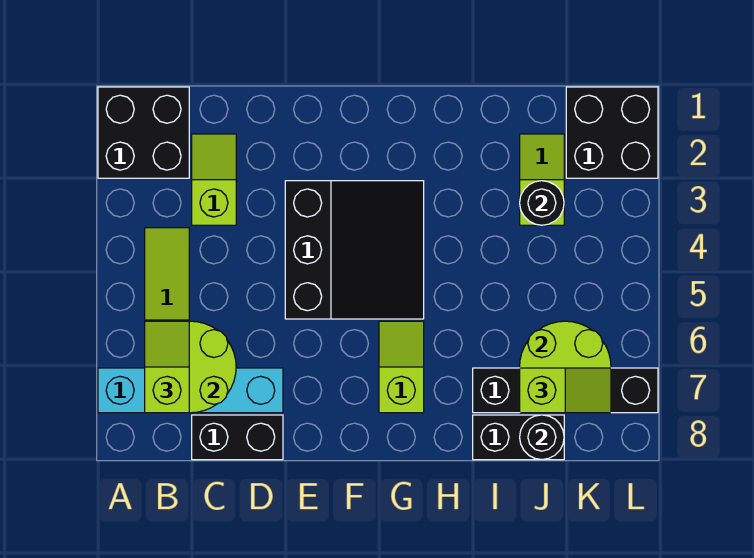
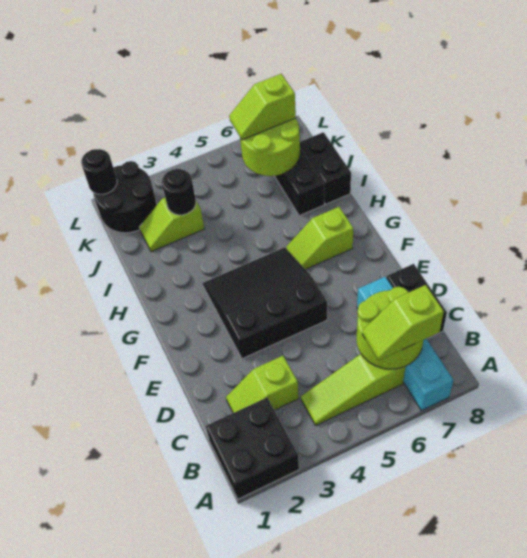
lime 1x2 slope [520,368,611,413] -> lime 1x2 slope turned to [229,74,296,140]
black 1x1 round brick [520,415,564,460] -> black 1x1 round brick moved to [81,149,117,194]
black 2x2 brick [566,87,658,178] -> black 2x2 round brick [93,161,157,233]

